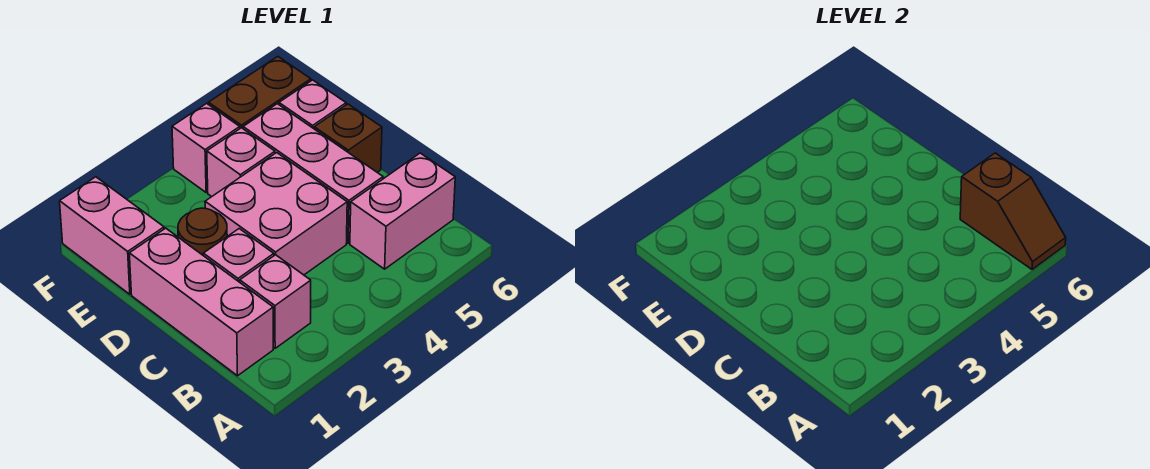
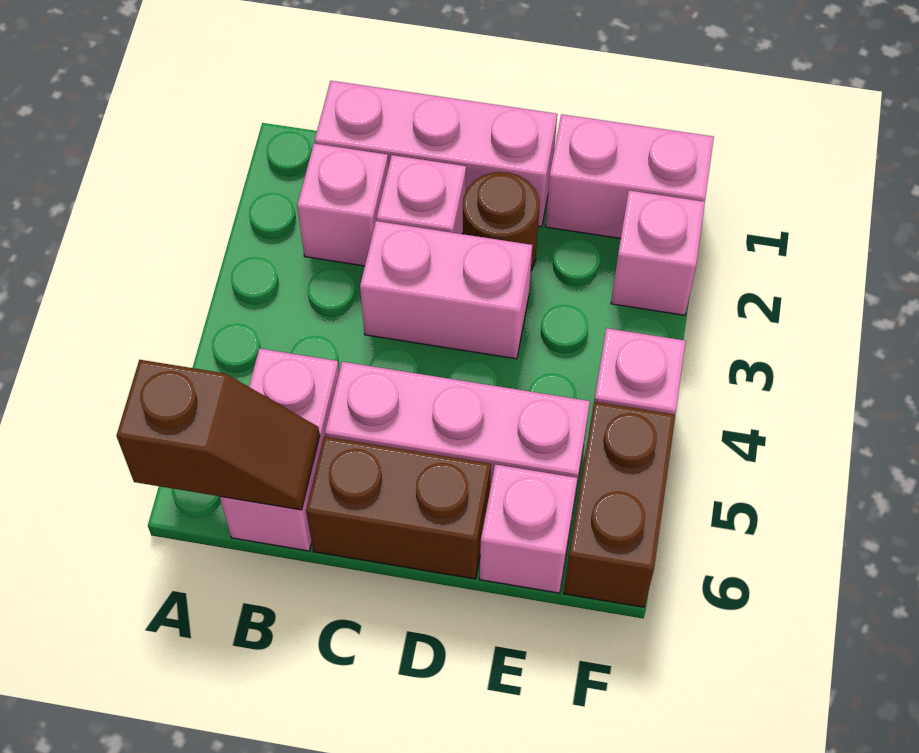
brown 1x2 slope [960,153,1066,269] -> brown 1x2 slope turned to [116,360,320,510]
pink 2x2 brick [205,153,347,275] -> pink 1x2 brick [360,221,532,359]
brown 1x1 brick [314,104,382,172] -> brown 1x2 brick [306,437,491,579]
pink 1x1 brick [207,128,275,197] -> pink 1x1 brick moved to [611,190,705,315]

